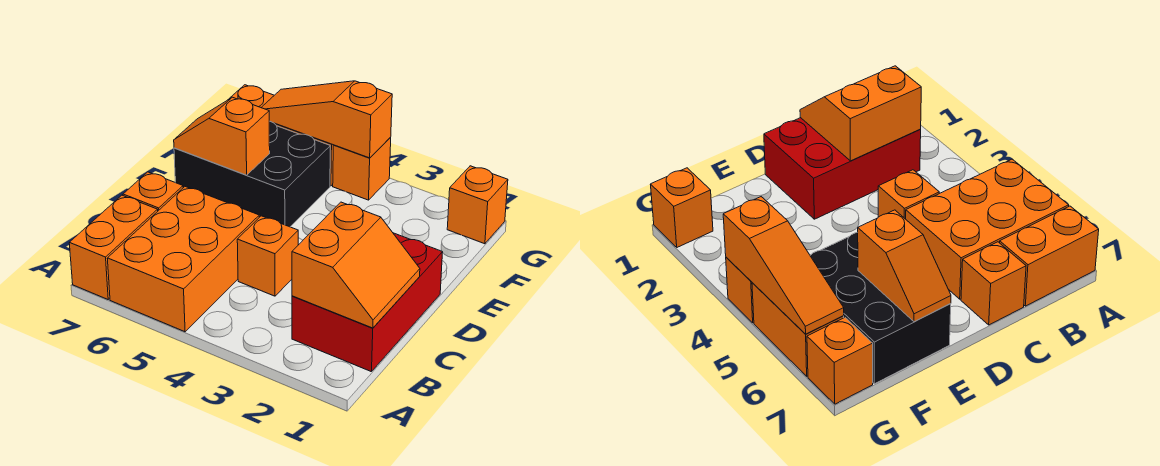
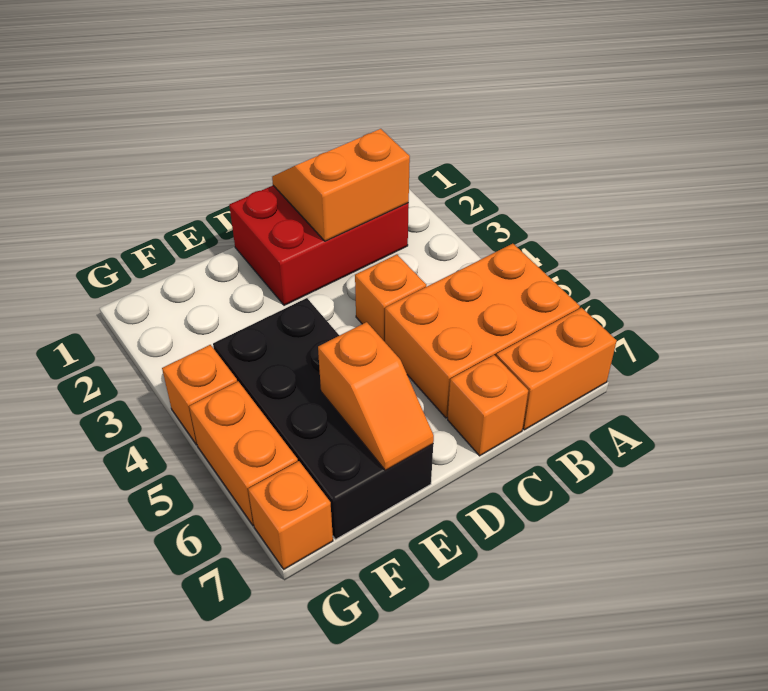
black 2x3 brick [174,121,330,227] -> black 2x4 brick [213,298,433,539]
orange 1x1 brick [447,166,508,244] -> none
orange 1x3 slope [261,81,392,158] -> none

